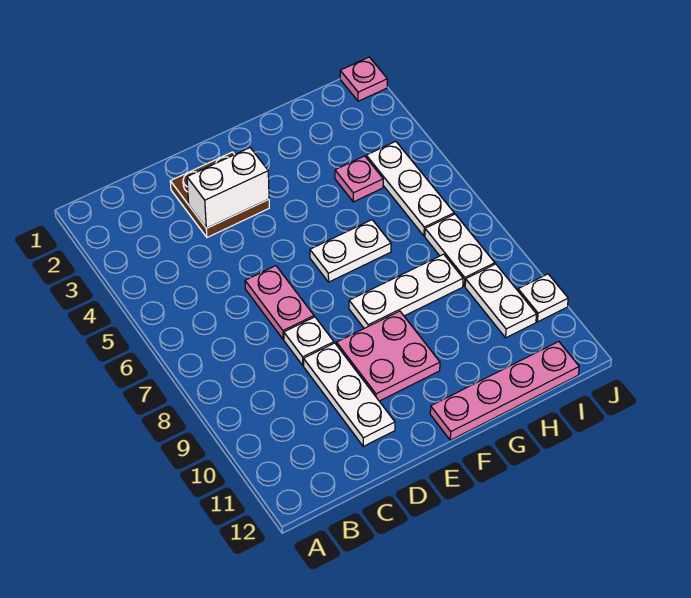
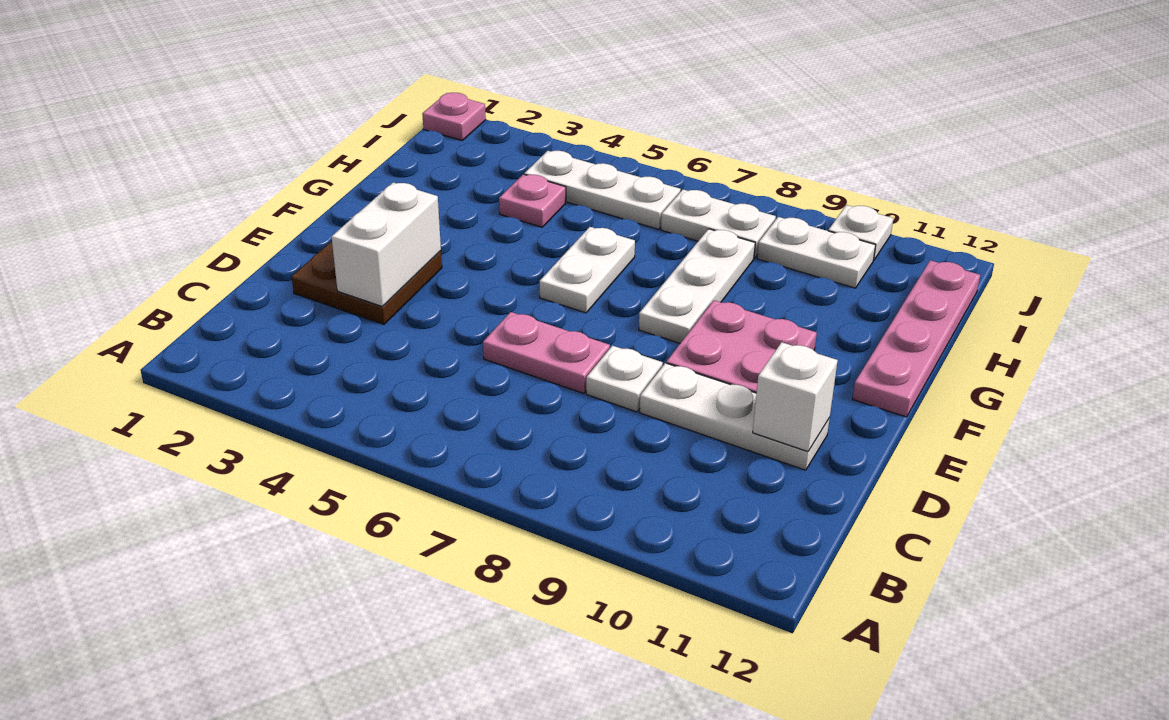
none -> white 1x1 brick [753,342,838,452]

